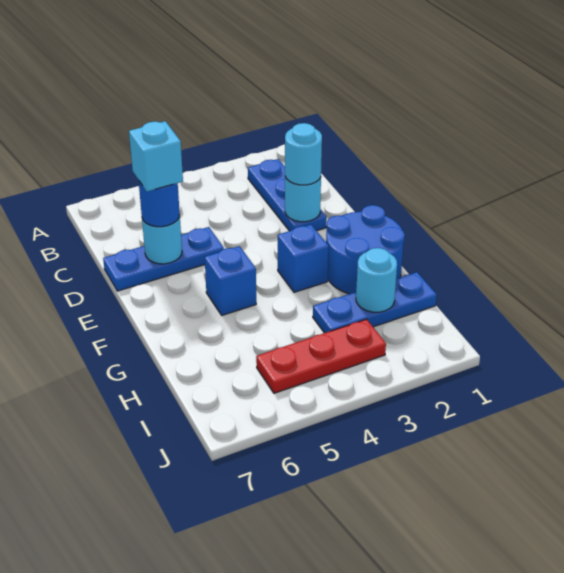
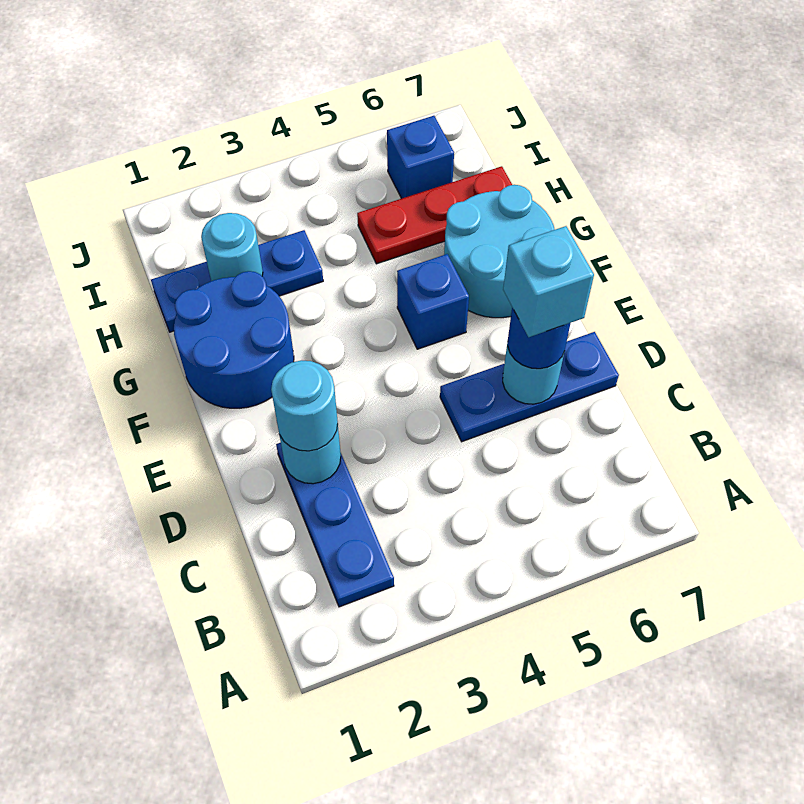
blue 1x1 brick [278,225,329,292] -> blue 1x1 brick moved to [387,116,454,199]
none -> cyan 2x2 round brick [444,185,555,318]
red 1x3 plate [256,319,386,393] -> red 1x3 plate moved to [357,166,512,264]

